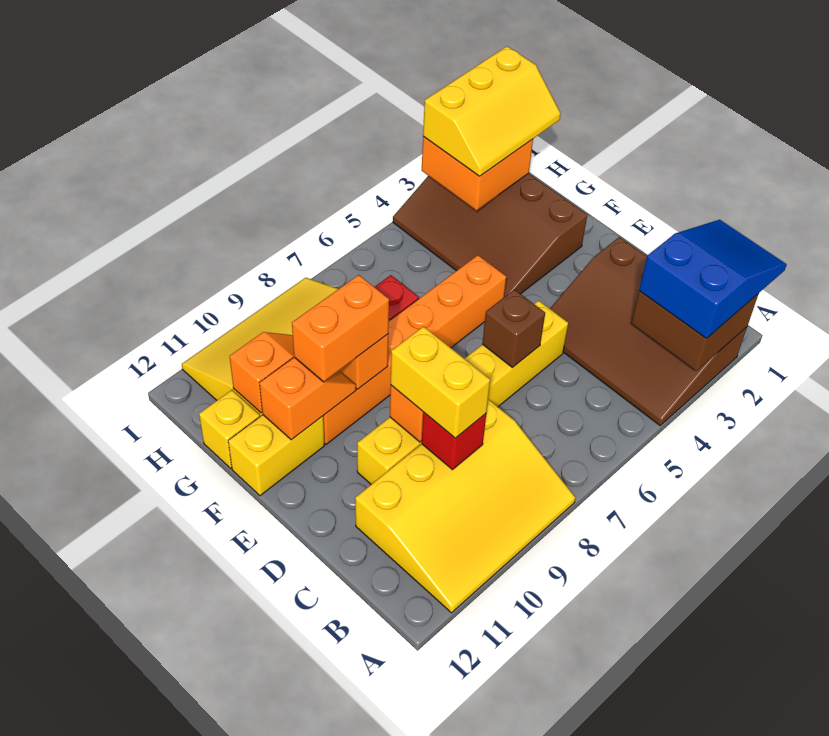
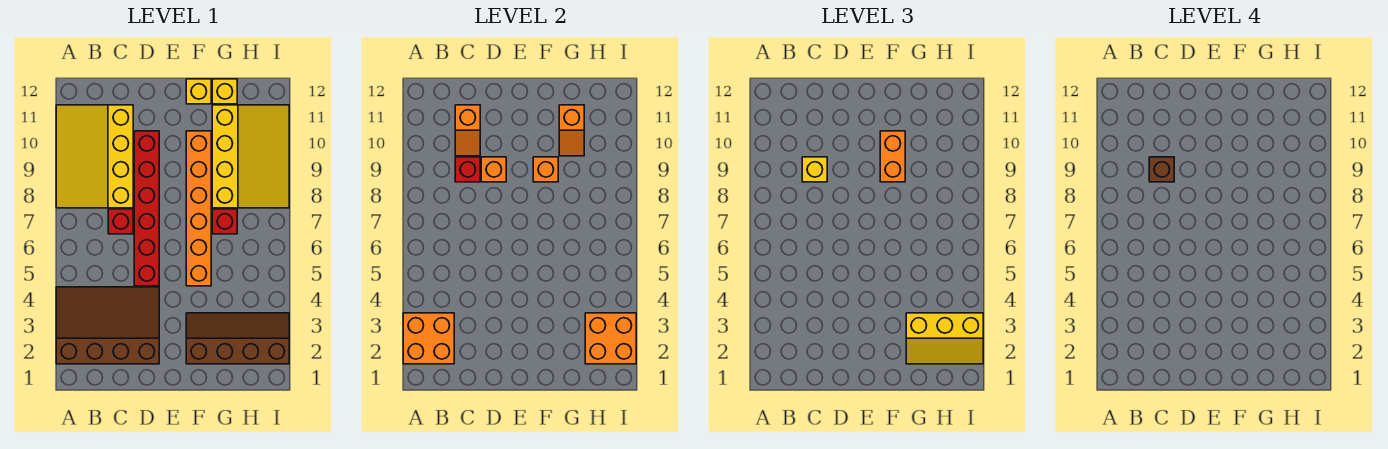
blue 2x3 slope [639,220,787,339] -> none
brown 2x2 brick [631,291,758,371] -> orange 2x2 brick [403,313,454,364]
none -> red 1x1 brick [108,209,133,234]
yellow 1x2 brick [391,327,490,438] -> yellow 1x1 brick [802,157,827,182]
yellow 1x6 brick [357,301,568,484] -> red 1x6 brick [134,131,159,286]
brown 1x1 brick [482,289,545,368] -> brown 1x1 brick moved to [1149,157,1174,182]
brown 3x4 slope [393,173,587,297] -> brown 2x4 slope [186,313,289,364]
orange 1x2 slope [260,358,356,440] -> orange 1x2 slope moved to [455,105,480,156]
yellow 1x2 brick [228,415,324,496] -> yellow 1x1 brick [186,79,211,104]
yellow 2x3 slope [423,46,561,176] -> yellow 2x3 slope turned to [906,313,983,364]

